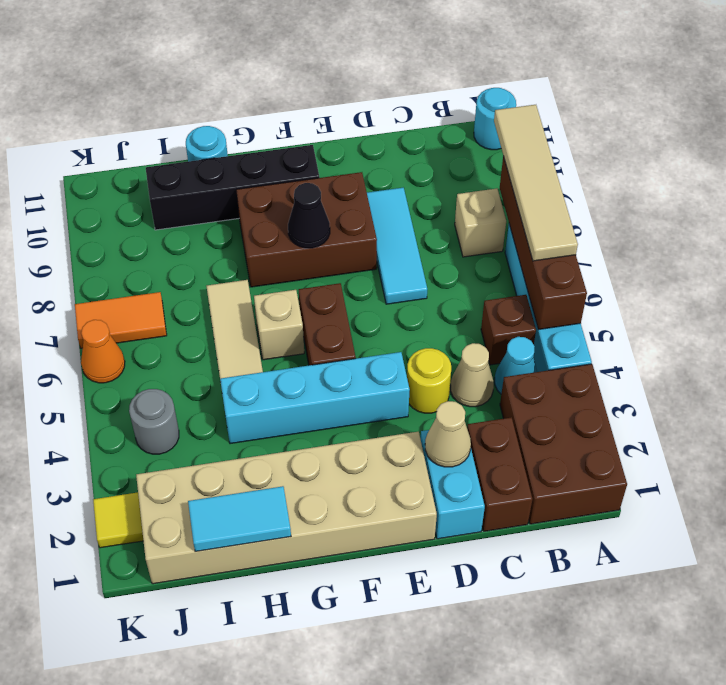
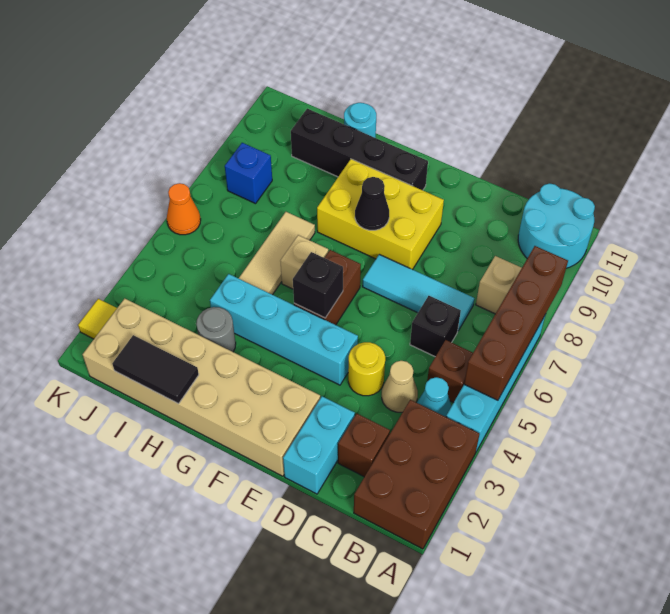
tan 1x4 tile [494,105,578,261] -> none
cyan 1x1 round brick [474,88,516,150] -> cyan 2x2 round brick [518,183,595,268]
brown 1x2 brick [467,417,532,531] -> brown 1x1 brick [338,414,390,477]
none -> black 1x1 brick [410,296,461,357]
tan 1x1 cone [425,401,471,467] -> none
cyan 1x3 tile [367,188,427,304] -> cyan 1x3 tile turned to [362,254,475,331]
brown 2x3 brick [236,172,377,287] -> yellow 2x3 brick [317,159,444,270]
none -> black 1x1 brick [293,252,343,318]
cyan 1x2 tile [188,486,291,552] -> black 1x2 tile [112,335,199,404]
grey 1x1 round brick [129,389,179,454] -> grey 1x1 round brick moved to [196,307,236,352]
orange 1x2 tile [75,292,167,348] -> none
none -> blue 1x1 brick [225,143,272,204]

